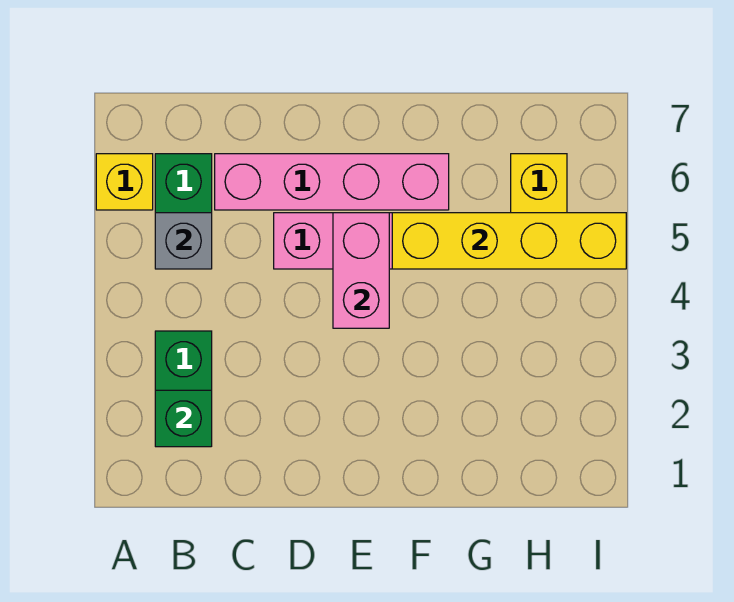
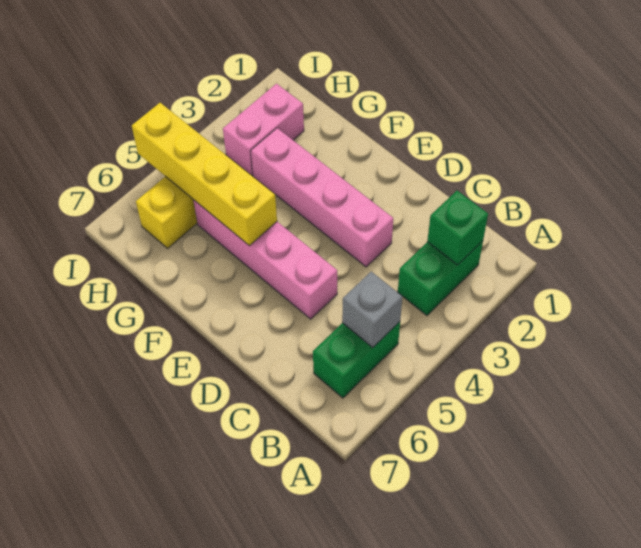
yellow 1x1 brick [96,154,153,210] -> none
pink 1x4 brick [215,154,449,210] -> pink 1x4 brick moved to [251,128,393,267]
pink 1x2 brick [333,213,389,328] -> pink 1x2 brick moved to [223,84,304,176]

